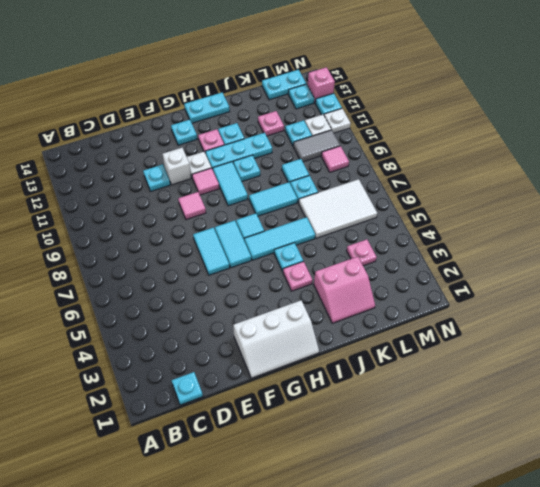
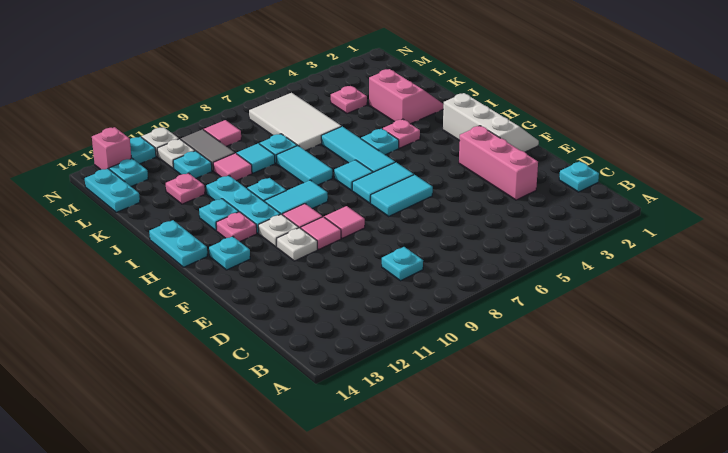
none -> pink 1x3 brick [459,126,538,200]
cyan 1x1 plate [143,165,170,191] -> cyan 1x1 plate moved to [382,247,423,281]
none -> pink 1x1 tile [301,217,341,250]
white 1x1 brick [163,148,191,185] -> white 1x1 plate [277,228,317,261]
none -> pink 1x1 tile [213,153,252,181]

